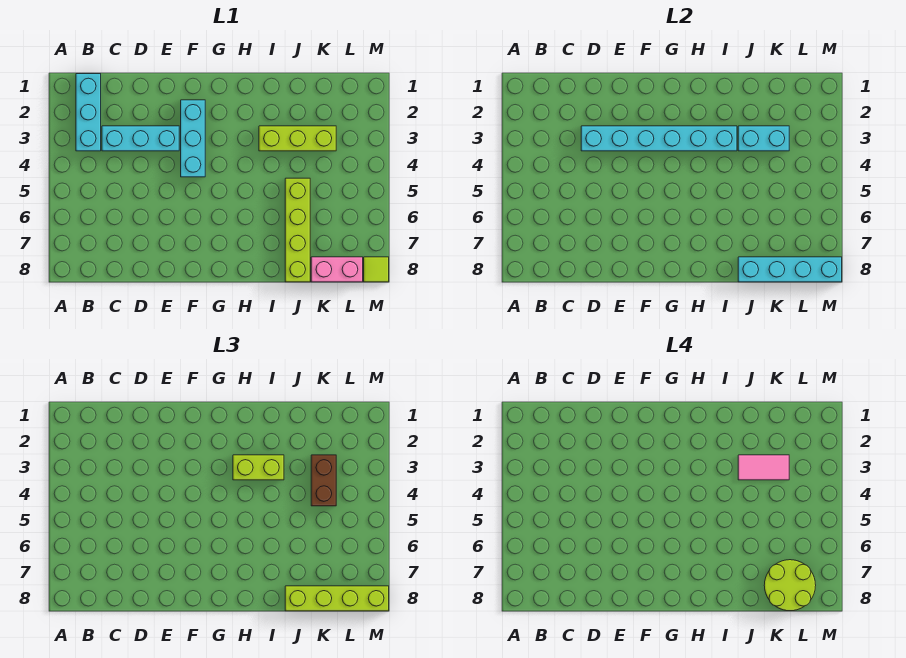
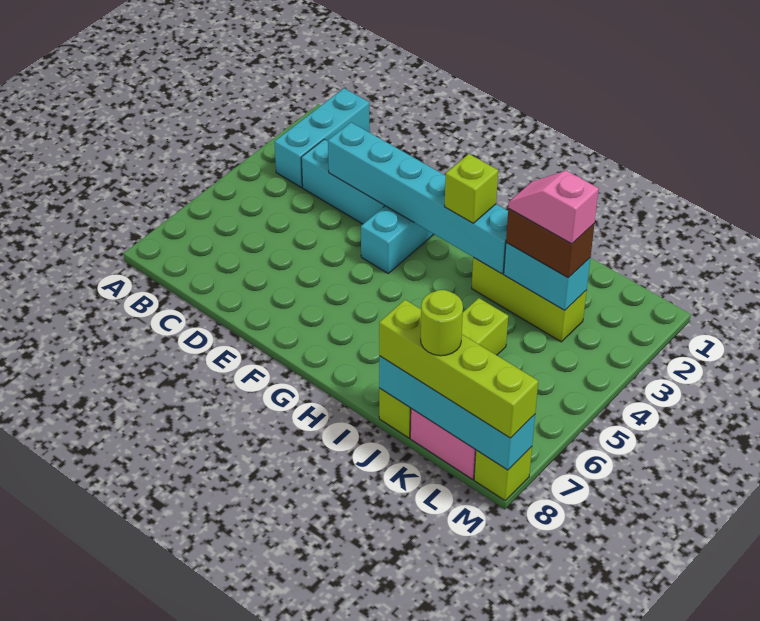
lime 1x2 brick [233,455,284,480] -> lime 1x1 brick [444,154,498,223]
pink 1x2 tile [738,455,789,480] -> pink 1x2 slope [508,171,599,244]
brown 1x2 brick [311,455,336,506] -> brown 1x2 brick turned to [506,209,594,278]
lime 2x2 round brick [764,560,816,611] -> lime 1x1 round brick [421,290,463,356]
lime 1x1 tile [364,257,389,282] -> lime 1x1 brick [474,447,532,501]

